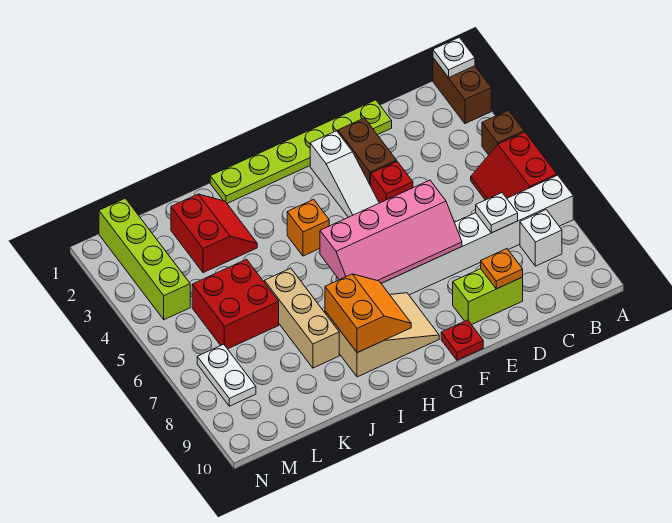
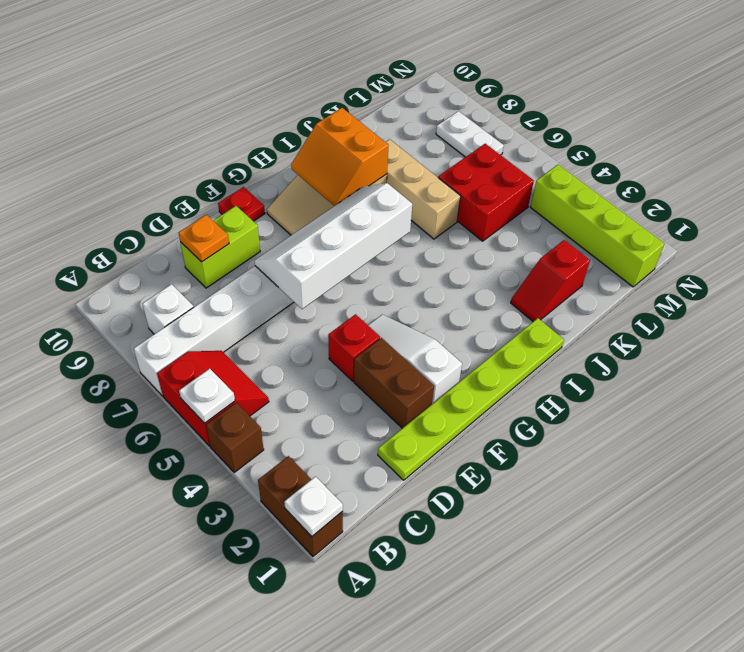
white 1x1 plate [476,193,518,233] -> white 1x1 plate moved to [179,369,235,423]
pink 2x4 slope [320,180,462,283] -> white 2x4 slope [254,183,412,309]
orange 1x1 brick [287,200,329,256] -> none
red 2x2 slope [171,194,257,273] -> red 1x2 slope [511,240,590,322]

